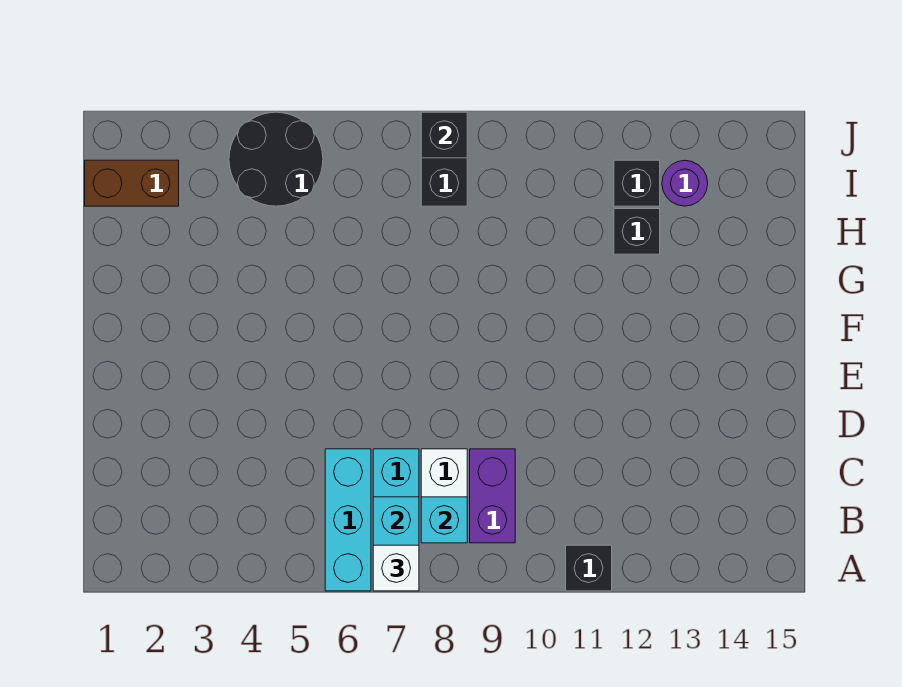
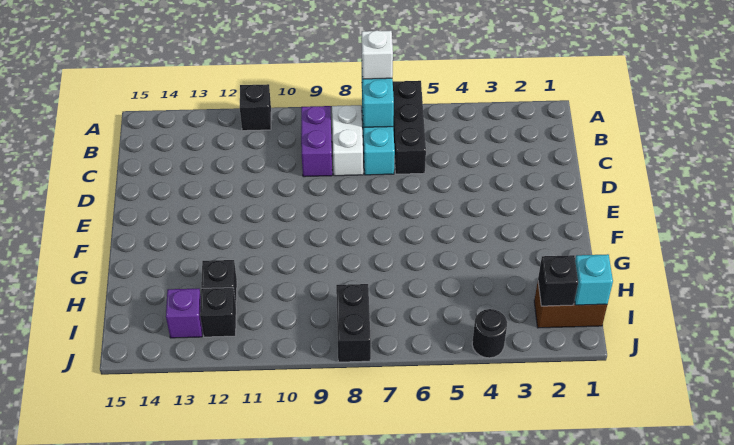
cyan 1x3 brick [325,449,371,591] -> black 1x3 brick [393,81,426,174]
cyan 1x1 brick [421,497,467,543] -> cyan 1x1 brick moved to [575,254,613,305]
black 2x2 round brick [229,112,323,206] -> black 1x1 round brick [472,309,507,358]
purple 1x1 round brick [662,160,708,206] -> purple 1x1 brick [166,289,202,338]
black 1x1 brick [421,112,467,158] -> black 1x1 brick moved to [538,255,578,306]

